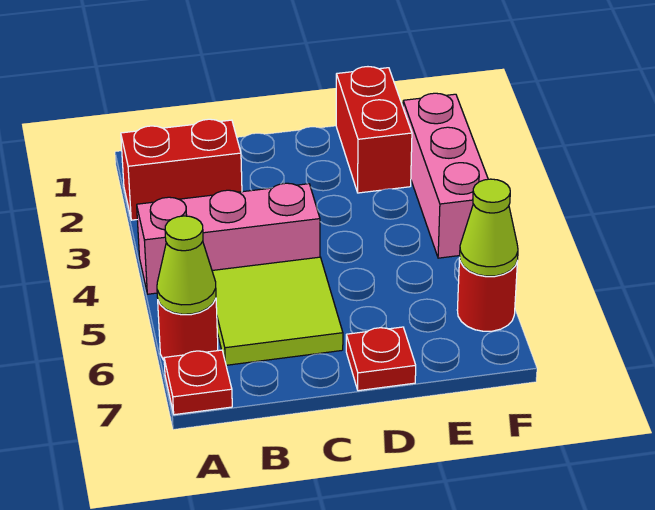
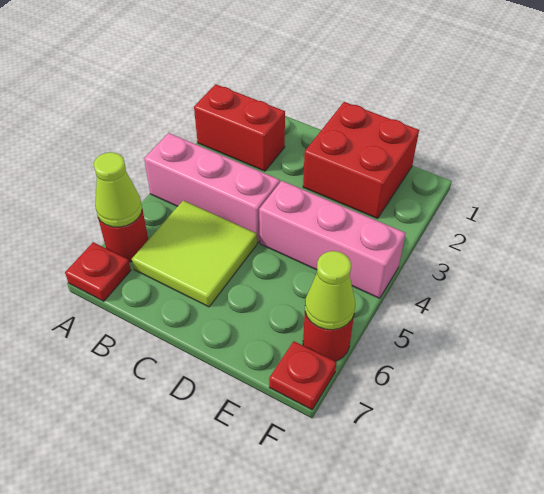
red 1x1 plate [346,327,416,391] -> red 1x1 plate moved to [269,341,336,410]
red 1x2 brick [336,67,412,193] -> red 2x2 brick [303,102,419,219]
pink 1x3 brick [403,93,488,258] -> pink 1x3 brick turned to [259,181,405,298]

